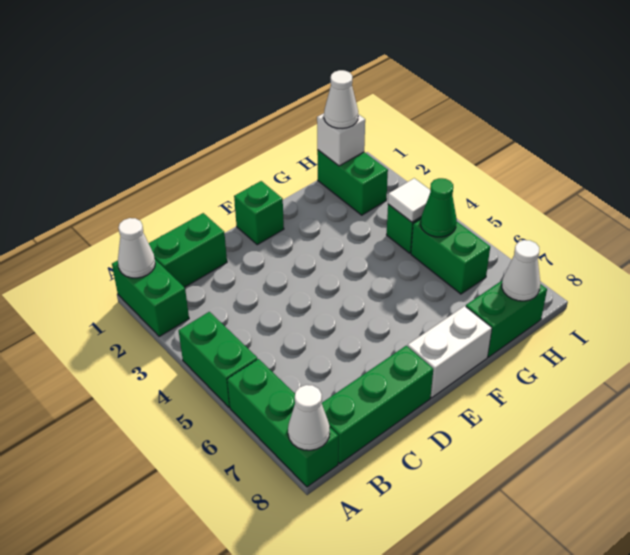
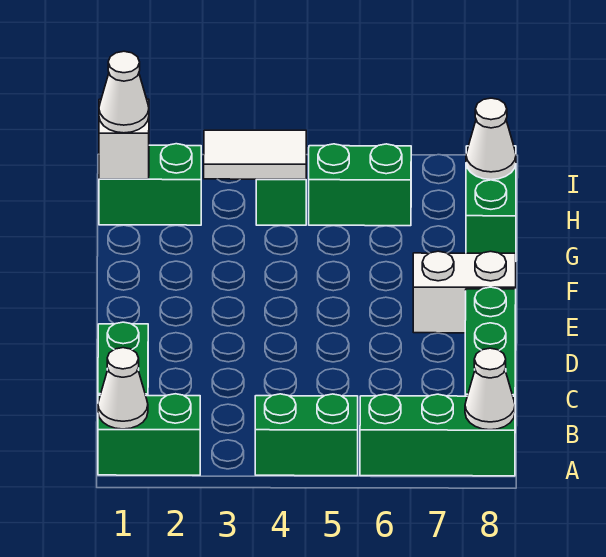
green 1x1 brick [234,181,284,245] -> none
white 1x2 brick [408,306,492,398] -> white 1x2 brick turned to [413,251,516,333]
white 1x1 tile [388,178,430,222] -> white 1x2 tile [204,130,306,180]
green 1x1 cone [421,178,457,237] -> none

